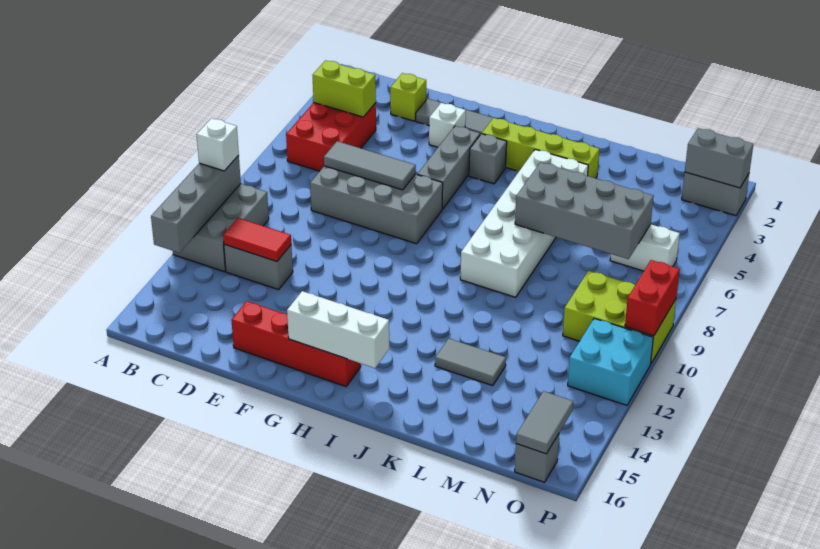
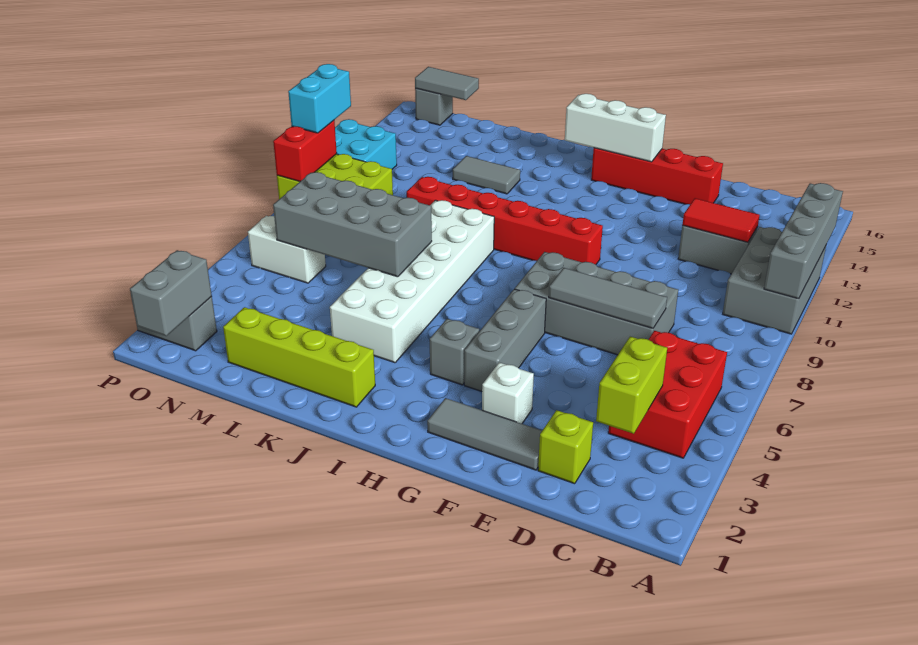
white 1x1 brick [197,118,239,171] -> none
lime 1x2 brick [313,60,376,117] -> lime 1x2 brick turned to [596,337,667,434]
none -> red 1x6 brick [406,177,603,264]
lime 1x4 brick [482,118,599,178] -> lime 1x4 brick moved to [223,307,375,407]
grey 1x2 brick [685,128,753,188] -> grey 1x2 brick turned to [130,250,212,336]
grey 1x2 tile [516,391,573,454] -> grey 1x2 tile turned to [415,67,479,100]
none -> cyan 1x2 brick [288,64,351,133]

